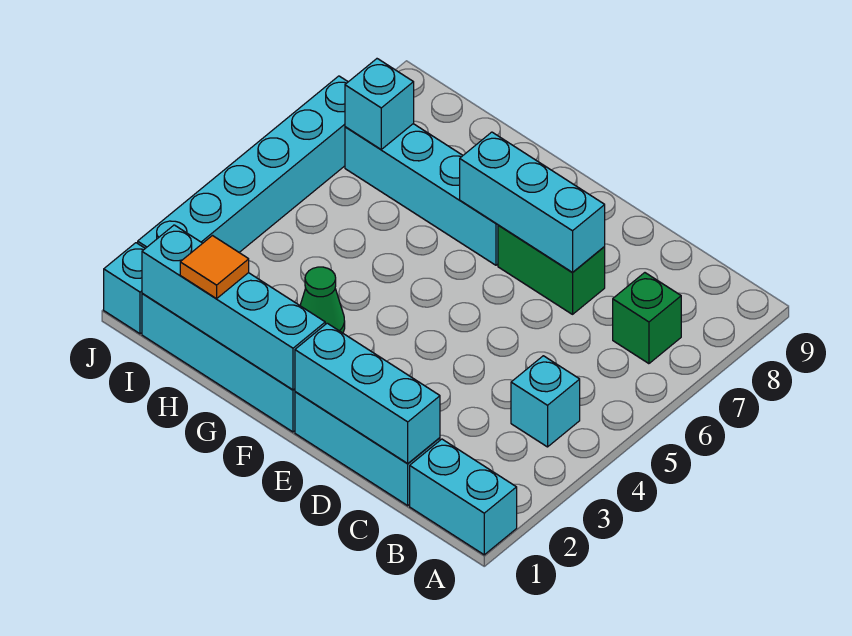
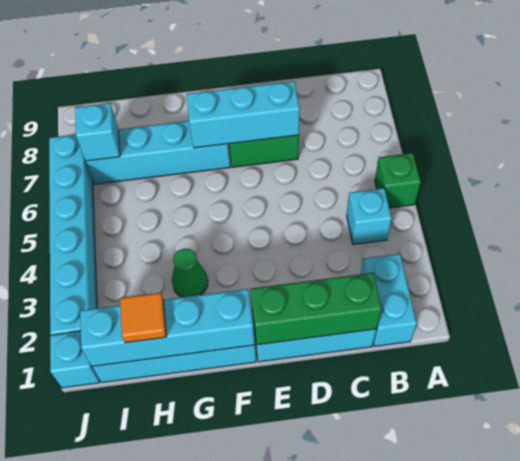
cyan 1x2 brick [410,439,517,555] -> cyan 1x2 brick turned to [361,254,417,347]
green 1x1 brick [613,273,681,364] -> green 1x1 brick moved to [375,153,421,208]
cyan 1x3 brick [295,323,440,464] -> green 1x3 brick [250,273,382,345]

